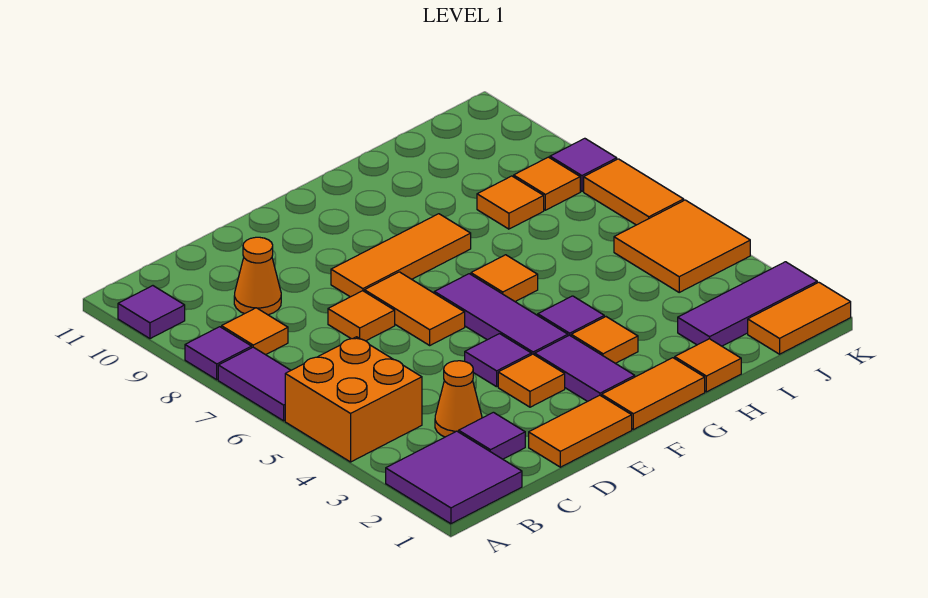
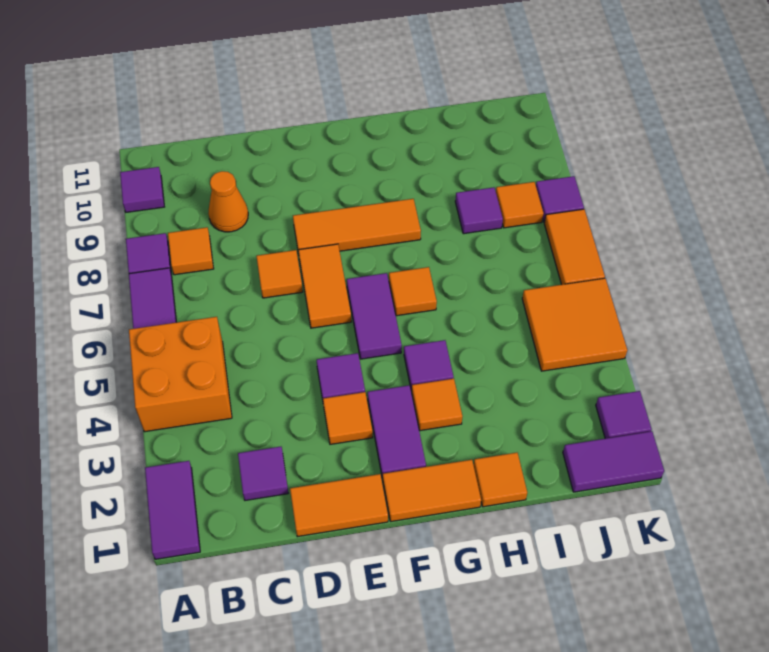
purple 2x2 tile [386,431,522,524] -> purple 1x2 tile [145,461,200,559]
orange 1x1 cone [435,361,482,437] -> none
purple 1x3 tile [434,274,568,355] -> purple 1x2 tile [347,273,402,359]
purple 1x3 tile [678,262,817,346] -> purple 1x1 tile [596,391,651,439]
orange 1x1 tile [477,176,544,229] -> purple 1x1 tile [455,187,503,234]
orange 1x2 tile [748,282,851,354] -> purple 1x2 tile [563,431,664,492]

